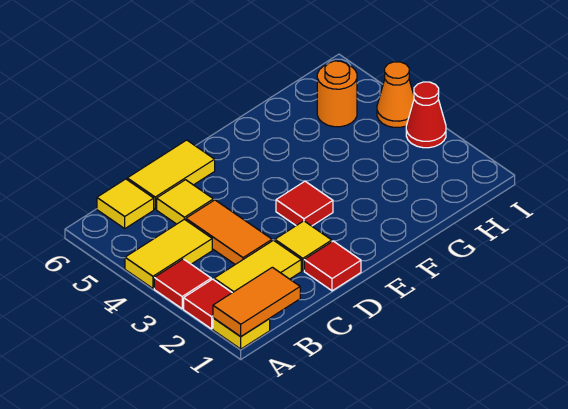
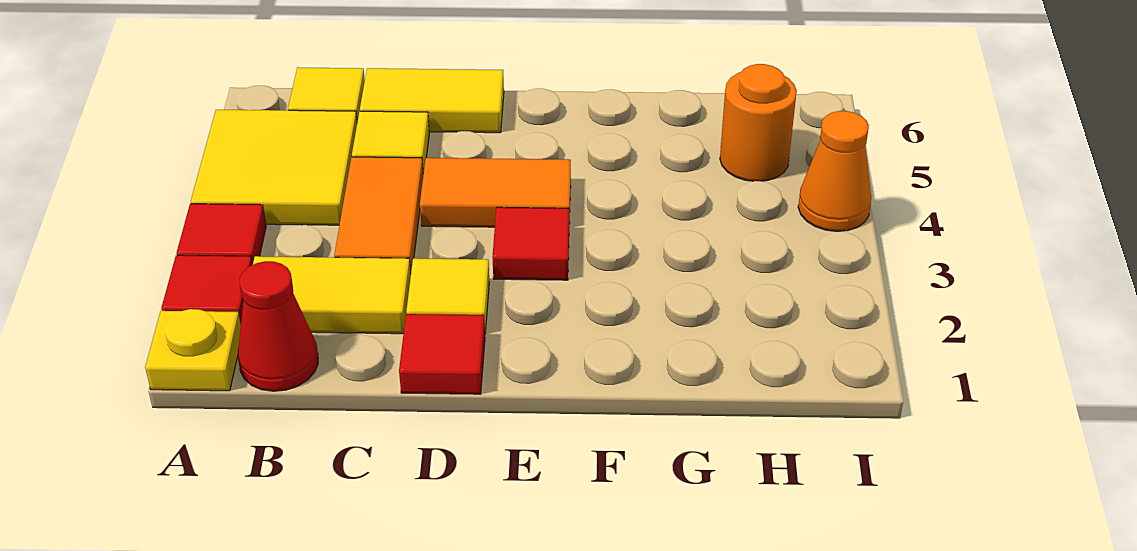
orange 1x2 tile [213,267,300,336] -> orange 1x2 tile moved to [420,158,571,227]
yellow 1x2 tile [125,219,212,288] -> yellow 2x2 tile [191,110,357,225]
red 1x1 cone [406,82,446,148] -> red 1x1 cone moved to [238,261,318,391]

